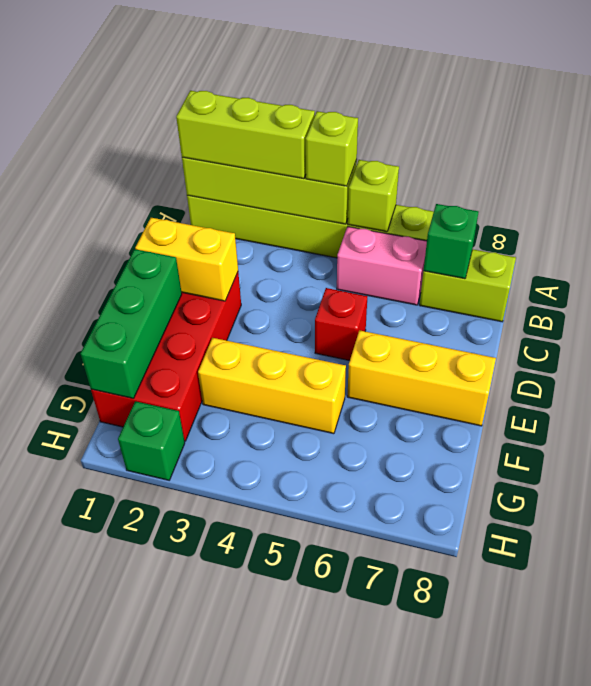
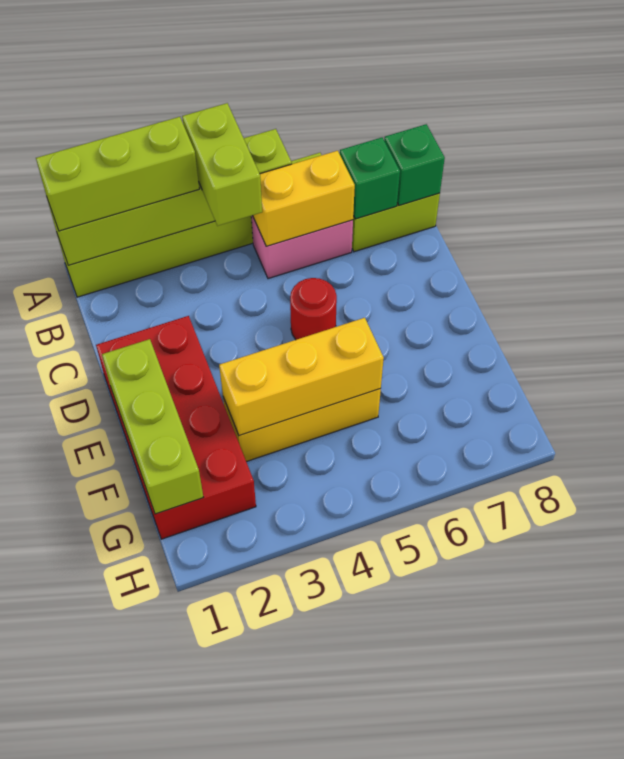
lime 1x1 brick [306,111,358,186] -> lime 1x2 brick [182,103,262,226]
yellow 1x2 brick [135,218,238,301] -> yellow 1x2 brick moved to [253,151,355,246]
red 1x1 brick [315,288,367,361] -> red 1x1 round brick [290,278,337,340]
green 1x3 brick [81,249,182,398] -> lime 1x3 brick [102,339,203,514]
yellow 1x3 brick [347,330,496,426] -> yellow 1x3 brick moved to [219,318,384,436]
green 1x1 brick [118,401,185,480] -> green 1x1 brick moved to [384,124,445,206]

